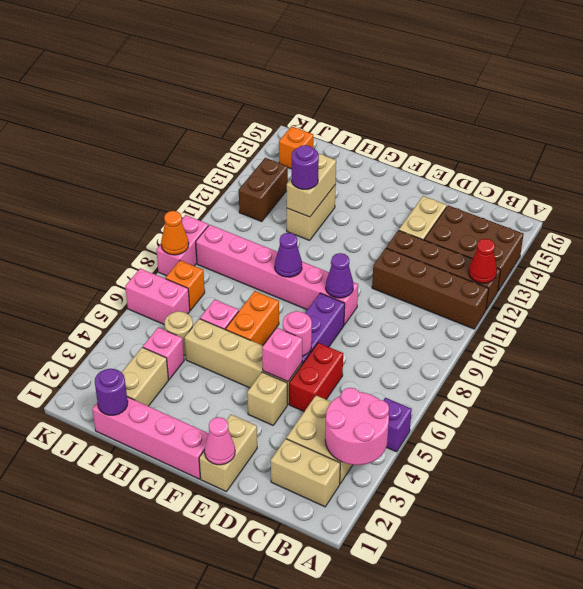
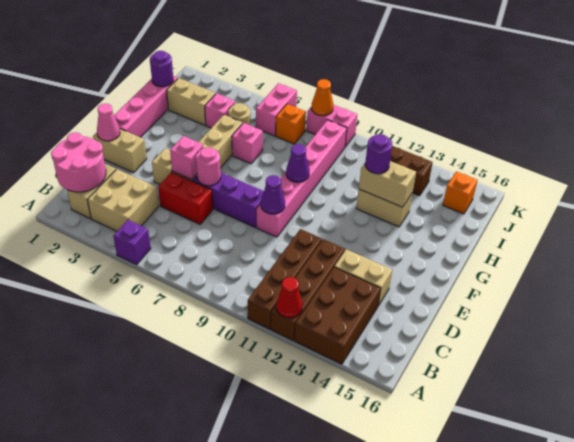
pink 2x2 round brick [325,388,389,465] -> pink 2x2 round brick moved to [51,132,106,192]
orange 1x2 brick [226,291,279,345] -> none

